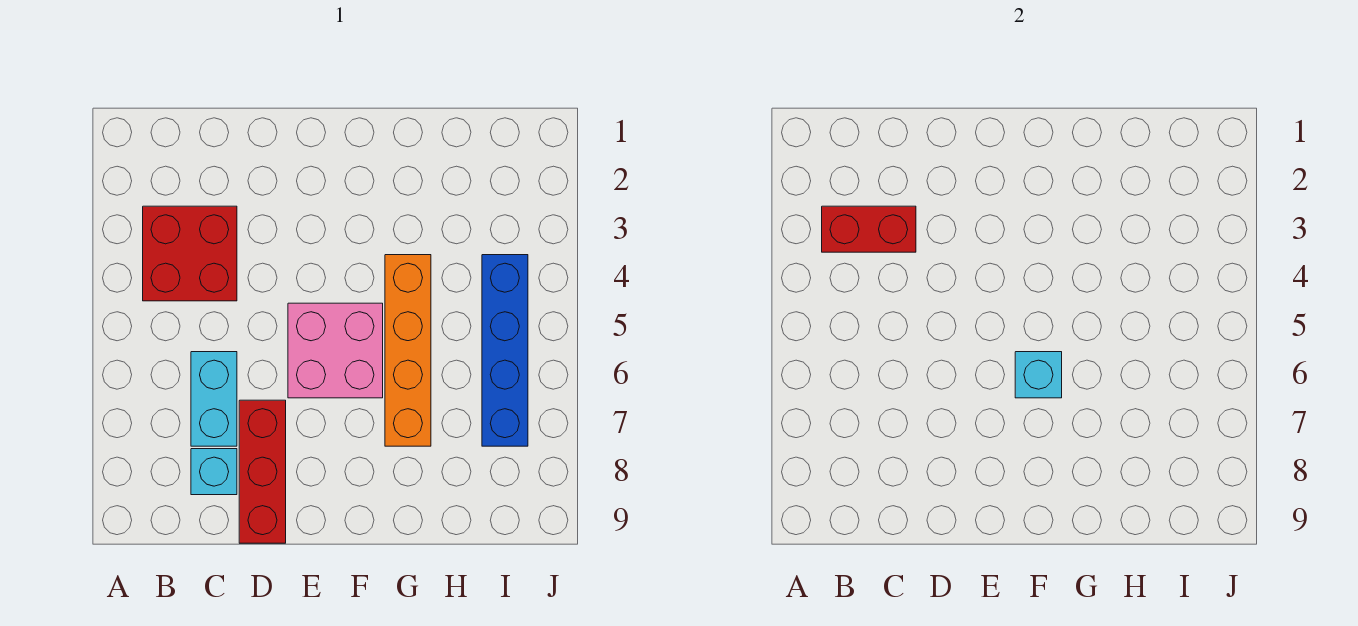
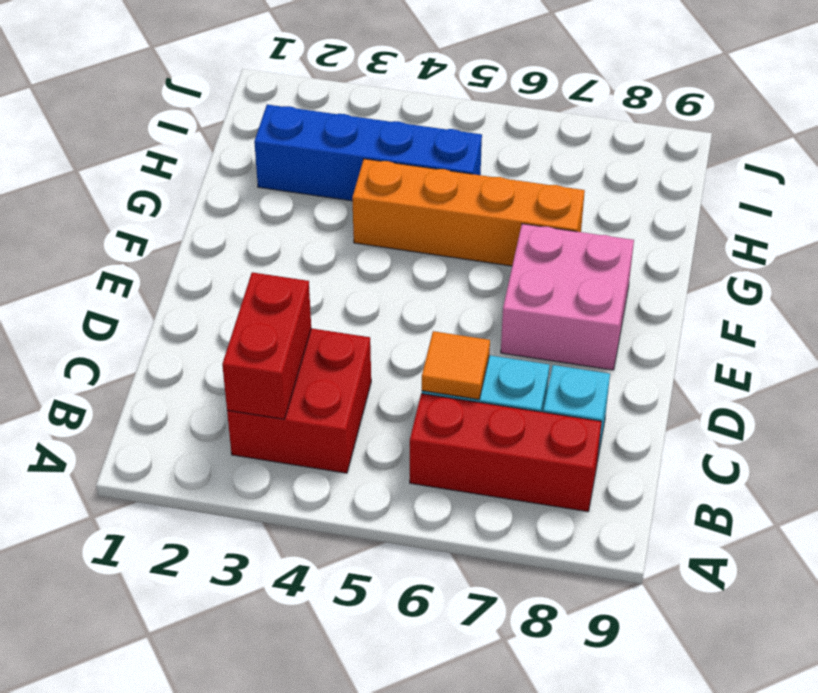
none -> orange 1x1 tile [422,331,490,399]
red 1x3 brick [239,400,286,543] -> red 1x3 brick moved to [410,393,602,512]
pink 2x2 brick [288,303,383,398] -> pink 2x2 brick moved to [501,224,634,370]
cyan 1x1 brick [1015,352,1062,398] -> none
blue 1x4 brick [482,255,528,446] -> blue 1x4 brick moved to [254,105,482,201]

